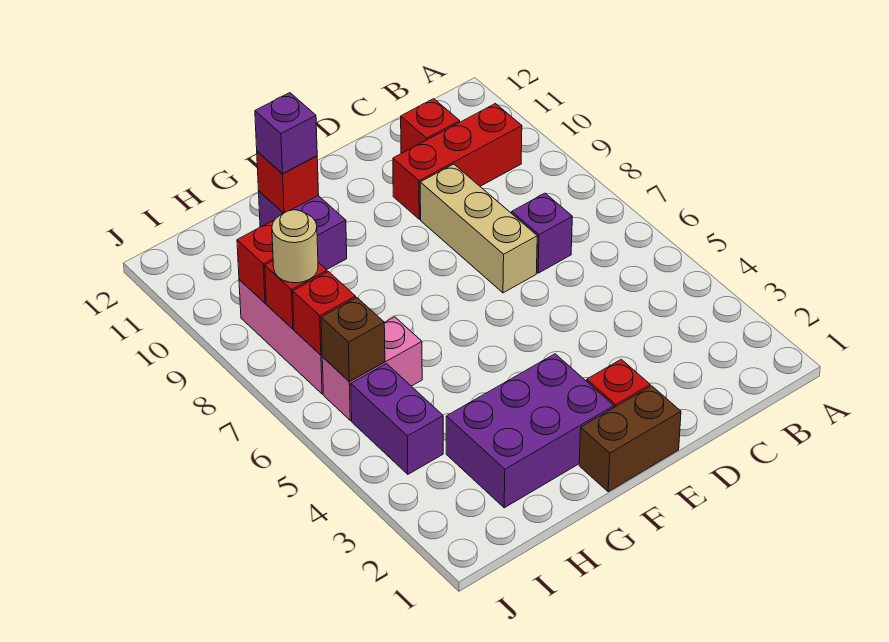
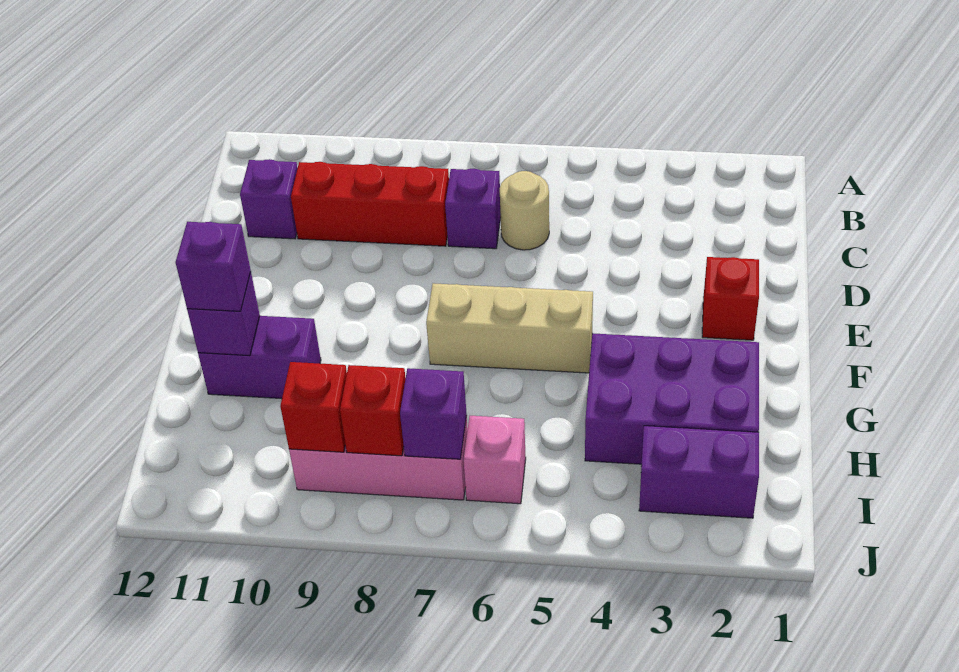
red 1x3 brick [393,104,522,219] -> red 1x3 brick turned to [291,162,449,246]
red 1x1 brick [401,99,460,153] -> purple 1x1 brick [240,159,298,239]
tan 1x3 brick [420,164,537,293] -> tan 1x3 brick moved to [426,283,593,373]
brown 1x2 brick [579,386,681,492] -> none
purple 2x3 brick [446,354,614,508] -> purple 2x3 brick turned to [585,333,759,464]
red 1x1 brick [257,151,319,213] -> purple 1x1 brick [187,272,260,356]
pink 1x2 brick [322,317,422,420] -> pink 1x1 brick [464,416,526,504]
purple 1x2 brick [351,364,443,474] -> purple 1x2 brick moved to [639,426,759,518]
brown 1x1 brick [321,298,385,381] -> none
red 1x1 brick [293,272,356,355] -> purple 1x1 brick [400,368,467,459]
tan 1x1 round brick [272,210,318,283] -> tan 1x1 round brick moved to [500,171,549,250]

